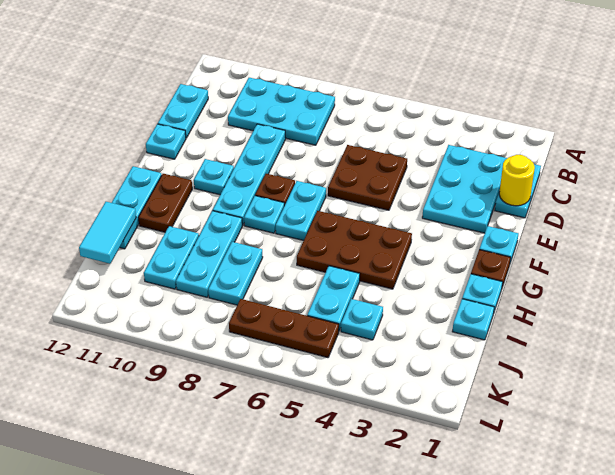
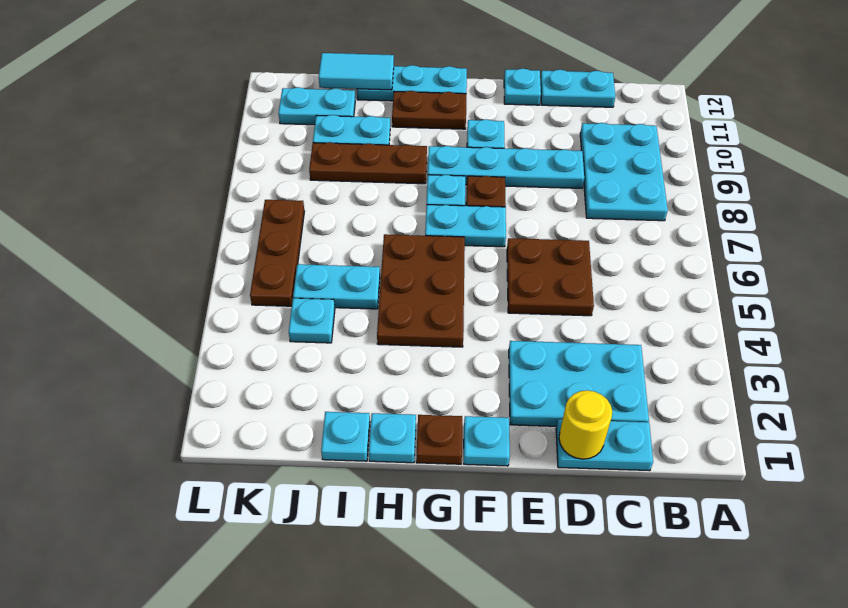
cyan 1x3 plate [176,211,242,297] -> brown 1x3 plate [309,142,427,184]
cyan 1x2 plate [208,242,263,305] -> cyan 1x2 plate moved to [278,87,355,125]

